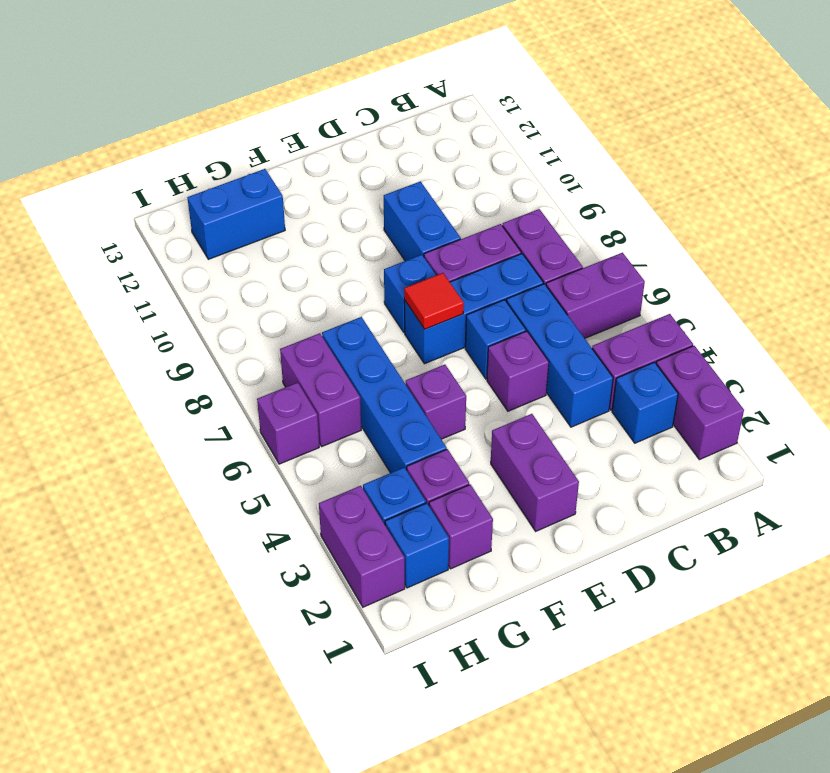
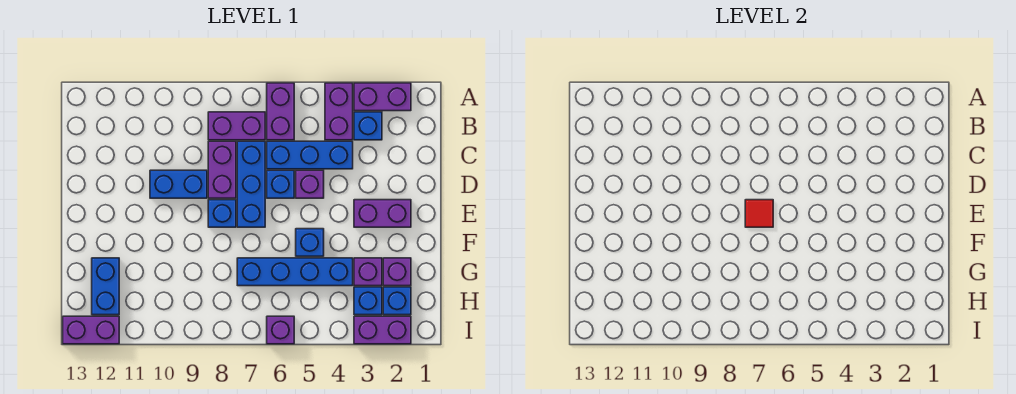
purple 1x1 brick [406,365,466,439] -> blue 1x1 brick [296,229,324,256]
purple 1x2 brick [280,333,361,446] -> purple 1x2 brick moved to [63,316,119,344]

